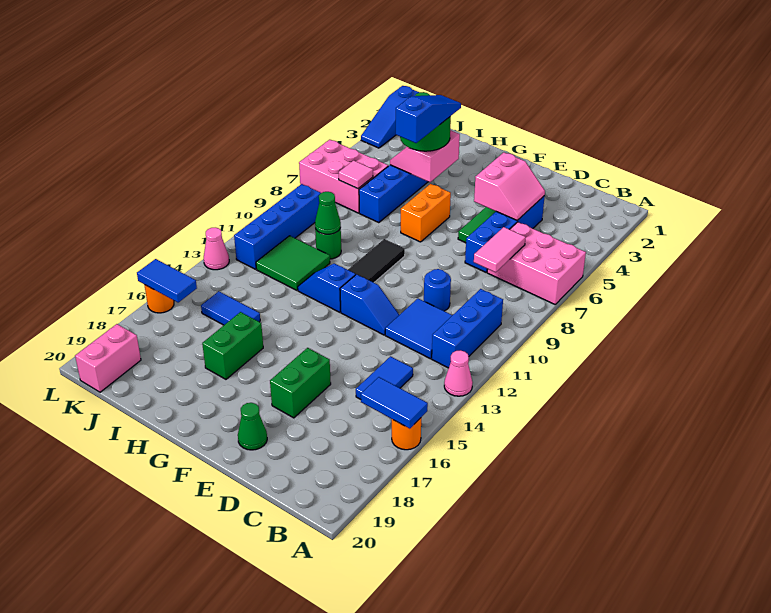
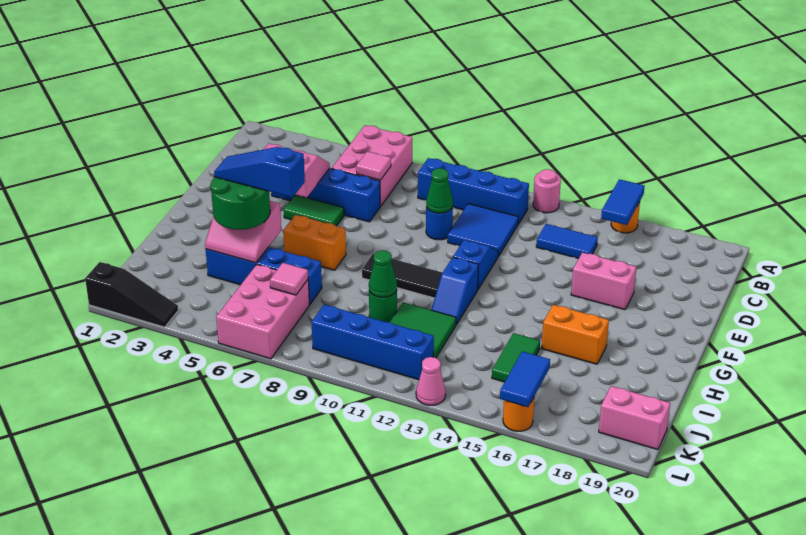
pink 1x1 cone [444,350,473,396] -> pink 1x1 round brick [533,169,561,213]
blue 1x3 brick [432,289,503,368] -> blue 1x4 brick [418,158,529,224]
pink 1x2 tile [474,227,526,272] -> pink 1x1 tile [356,151,391,180]
green 1x2 brick [270,348,331,418] -> pink 1x2 brick [571,253,636,310]
green 1x1 cone [238,403,267,450] -> green 1x1 cone moved to [426,168,453,213]
green 1x2 brick [202,312,263,379] -> orange 1x2 brick [542,305,609,364]
blue 1x2 tile [201,291,260,325] -> green 1x2 tile [492,333,540,382]
blue 1x3 slope [361,86,419,148] -> black 1x3 slope [85,262,178,327]

